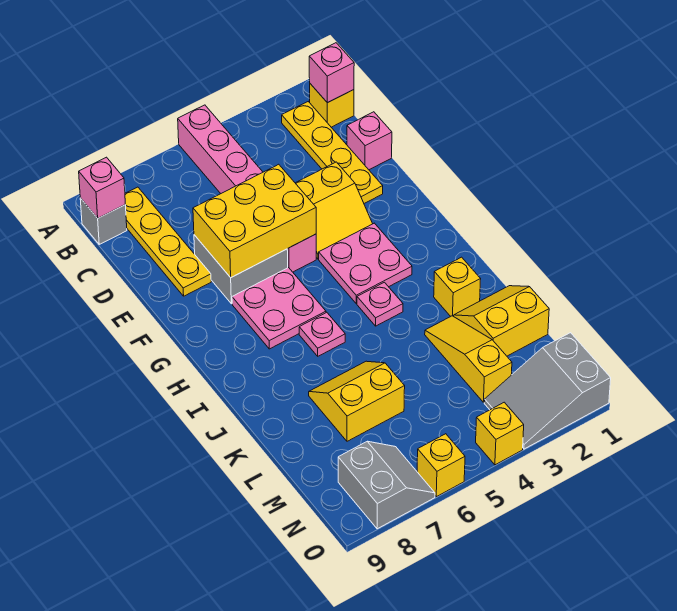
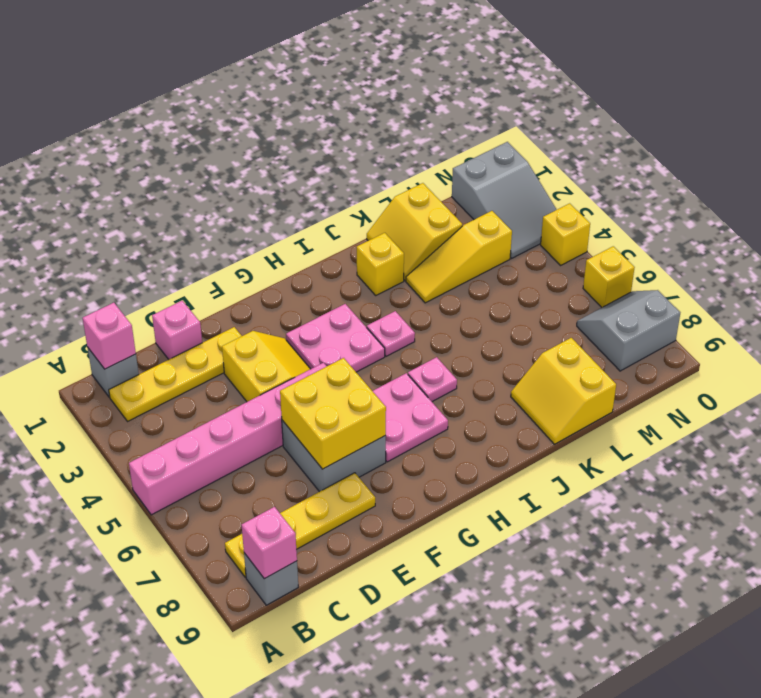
yellow 1x1 brick [310,84,354,127] -> grey 1x1 brick [87,347,139,397]
yellow 2x3 brick [193,164,316,278] -> yellow 2x2 brick [280,358,386,469]
yellow 2x2 slope [309,361,405,441] -> yellow 2x2 slope moved to [511,338,616,444]

